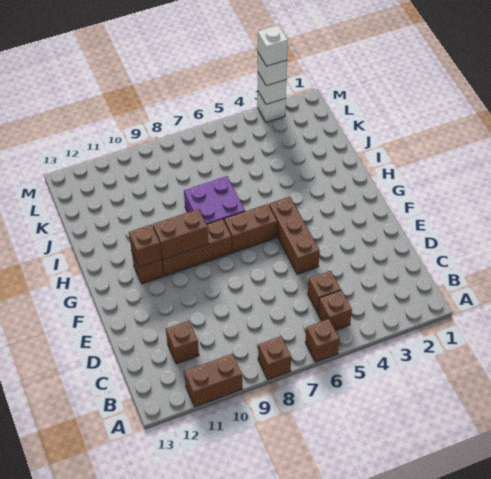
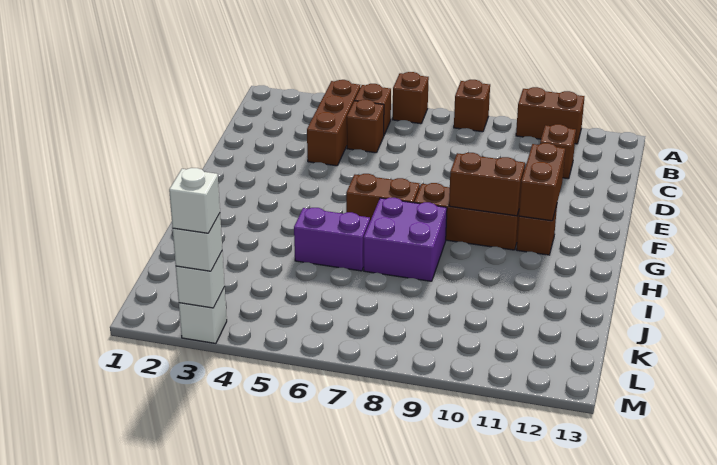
brown 1x3 brick [269,197,320,274] -> brown 1x3 brick moved to [307,80,360,166]
brown 1x1 brick [129,225,162,267] -> brown 1x2 brick [519,143,565,221]
none -> purple 1x2 brick [294,208,370,271]

